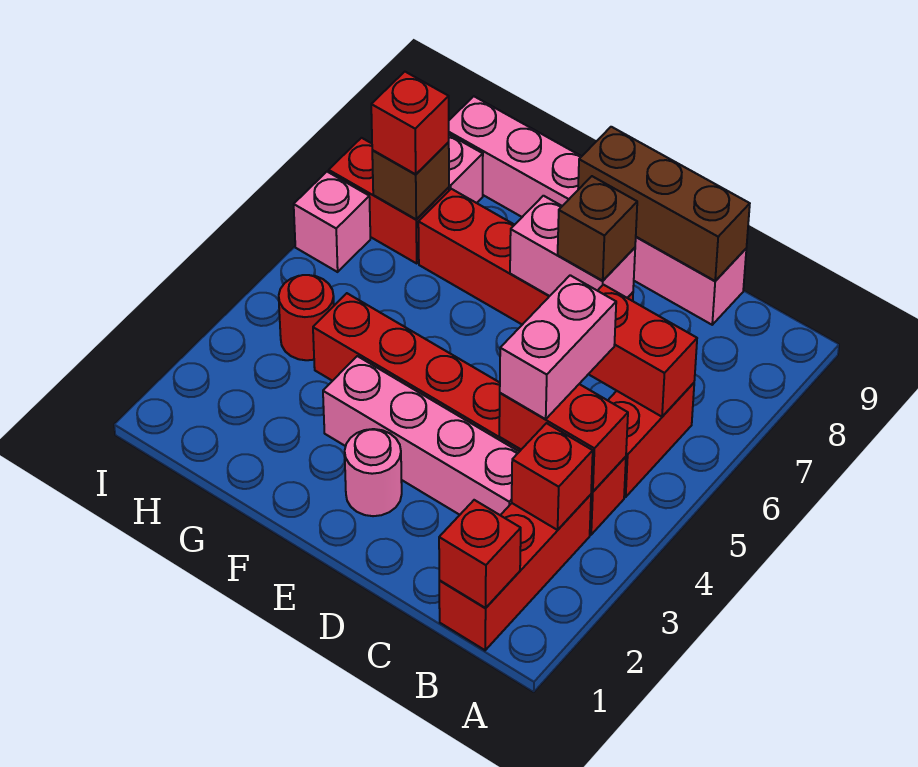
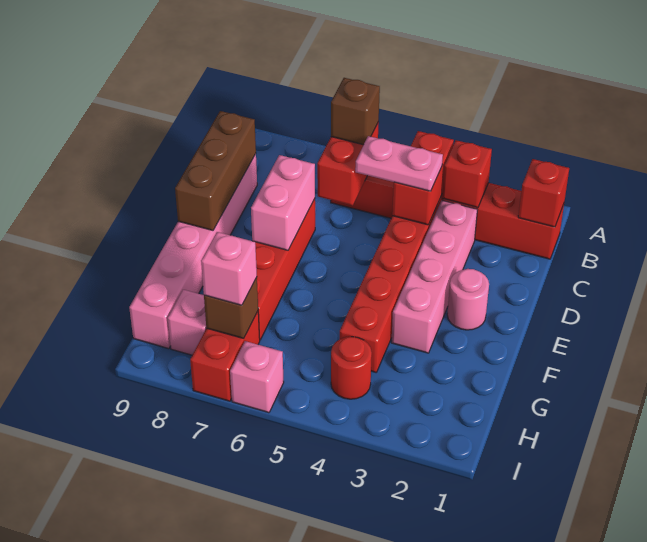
pink 1x2 brick [500,275,616,419] -> pink 1x2 plate [355,136,443,191]
brown 1x1 brick [558,176,637,281] -> brown 1x1 brick moved to [331,78,380,145]
red 1x1 brick [371,72,449,174] -> pink 1x1 brick [201,232,257,305]

